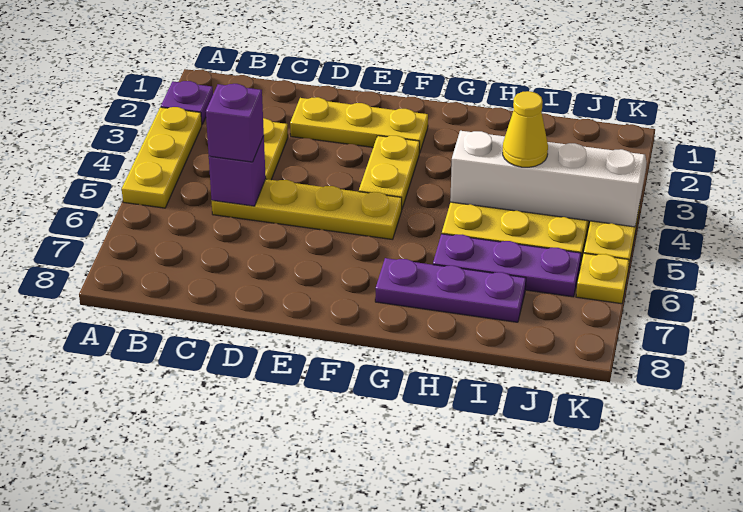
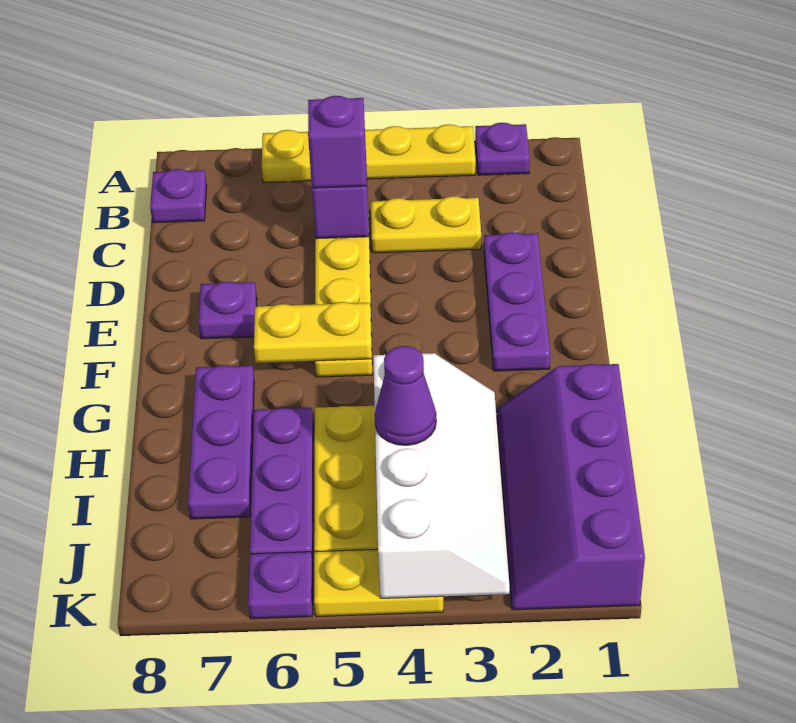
yellow 1x3 plate [122,107,202,208] -> yellow 1x4 plate [262,124,476,183]
none -> purple 1x1 plate [150,169,207,223]
yellow 1x3 plate [290,97,428,153] -> purple 1x3 plate [484,232,550,371]
none -> purple 1x1 plate [198,282,257,339]
yellow 1x2 plate [359,136,420,208] -> yellow 1x2 plate moved to [254,302,372,363]
none -> purple 2x4 slope [497,364,645,610]
yellow 1x1 cone [503,91,548,167] -> purple 1x1 cone [375,346,436,445]
yellow 1x1 plate [576,253,629,304] -> purple 1x1 plate [248,552,313,619]

